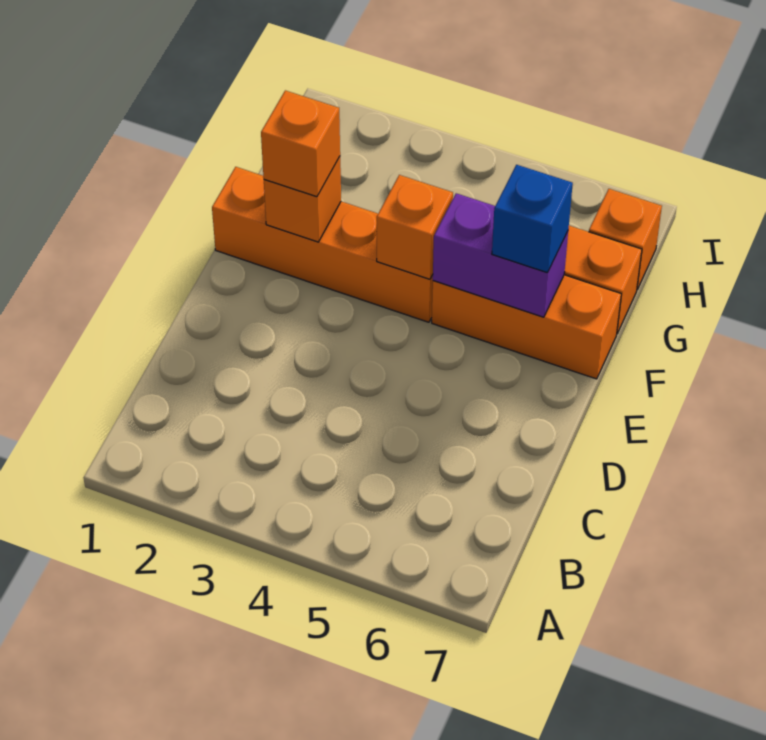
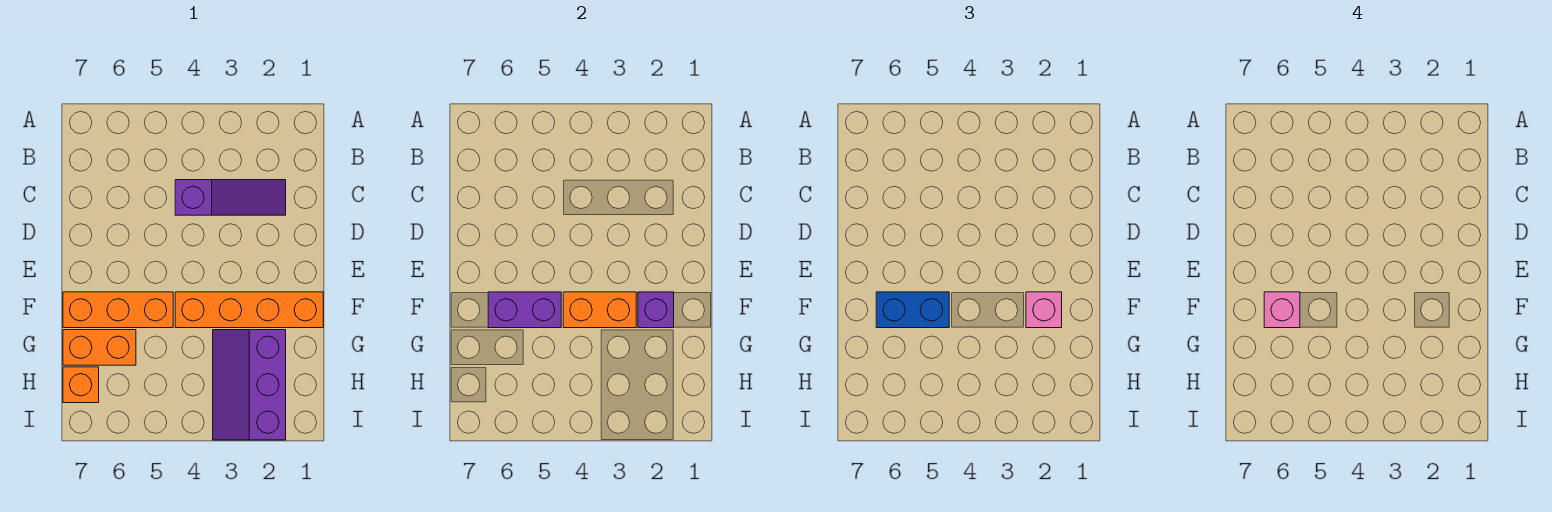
none -> purple 1x3 slope [175,180,286,215]
orange 1x1 brick [264,157,341,242] -> purple 1x1 brick [638,292,674,328]
orange 1x1 brick [261,90,340,197] -> pink 1x1 brick [1026,292,1062,328]
orange 1x1 brick [377,175,453,279] -> orange 1x2 brick [563,292,636,328]
blue 1x1 brick [492,165,573,273] -> blue 1x2 brick [876,292,949,328]
none -> pink 1x1 brick [1264,292,1300,328]
none -> purple 2x3 slope [213,330,286,440]

